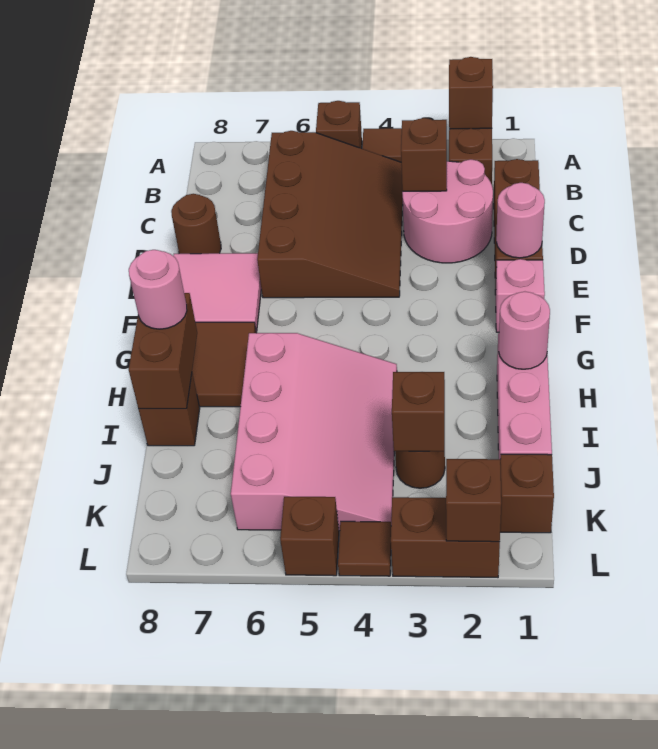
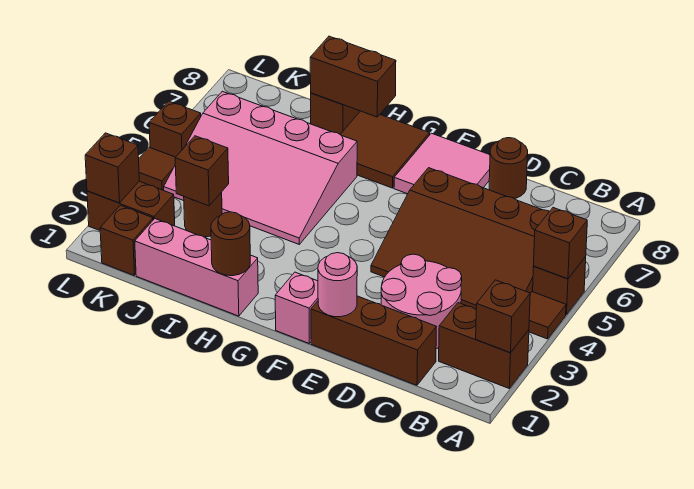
brown 1x1 brick [401,118,447,191] -> brown 1x1 brick moved to [534,208,587,279]
pink 1x1 round brick [499,292,550,369] -> brown 1x1 round brick [211,212,250,276]
pink 1x1 round brick [129,250,187,329] -> none
brown 1x2 brick [391,497,500,577] -> brown 1x2 brick turned to [87,181,175,230]

